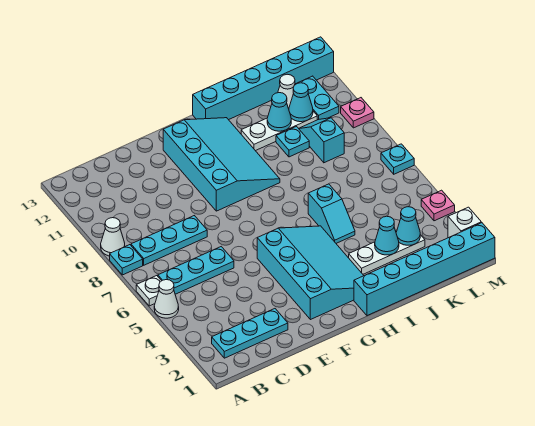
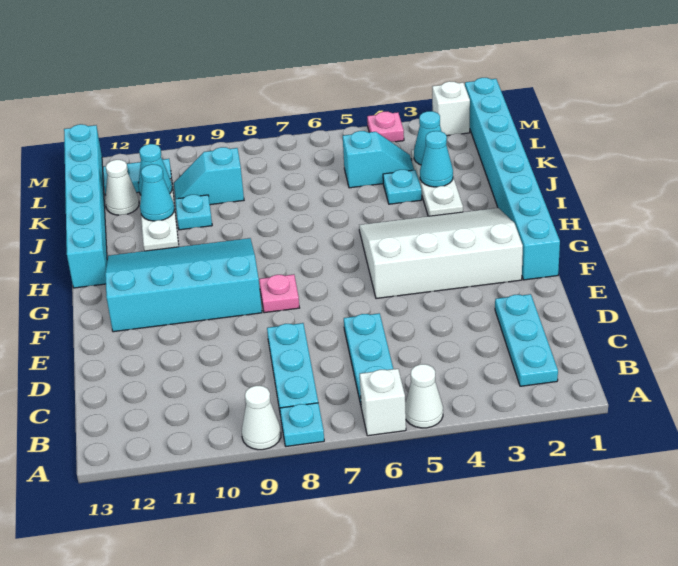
white 1x1 plate [136,276,161,306] -> white 1x1 brick [360,369,406,436]
cyan 3x4 slope [257,226,364,320] -> white 3x4 slope [359,208,523,299]
cyan 1x6 brick [354,223,495,316] -> cyan 1x8 brick [465,78,560,280]
cyan 1x2 slope [308,184,355,243] -> cyan 1x2 slope moved to [343,131,414,188]
cyan 1x1 plate [381,144,414,174] -> cyan 1x1 plate moved to [383,170,422,204]
pink 1x1 plate [341,98,374,128] -> pink 1x1 plate moved to [259,274,299,313]

